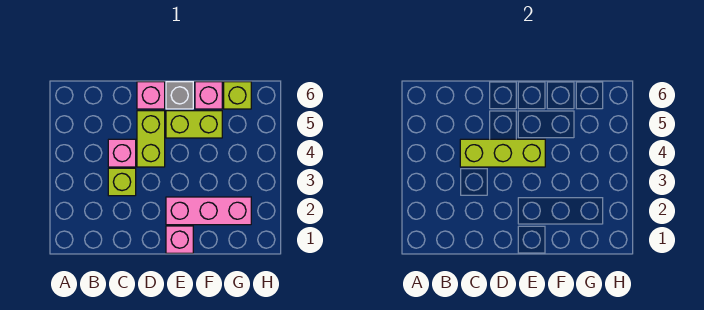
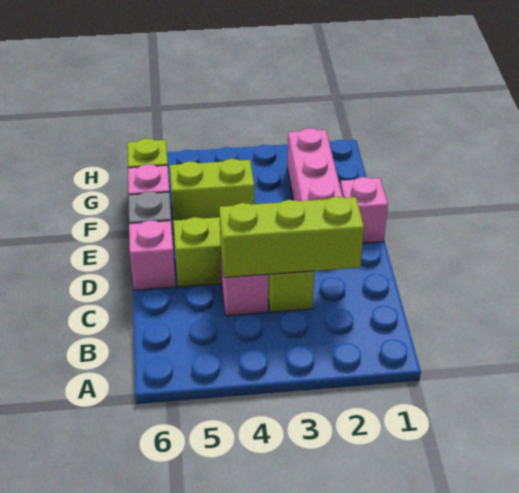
lime 1x3 brick [460,139,545,167] -> lime 1x3 brick turned to [219,197,364,278]
lime 1x2 brick [166,111,222,138] -> lime 1x2 brick turned to [170,159,254,220]

